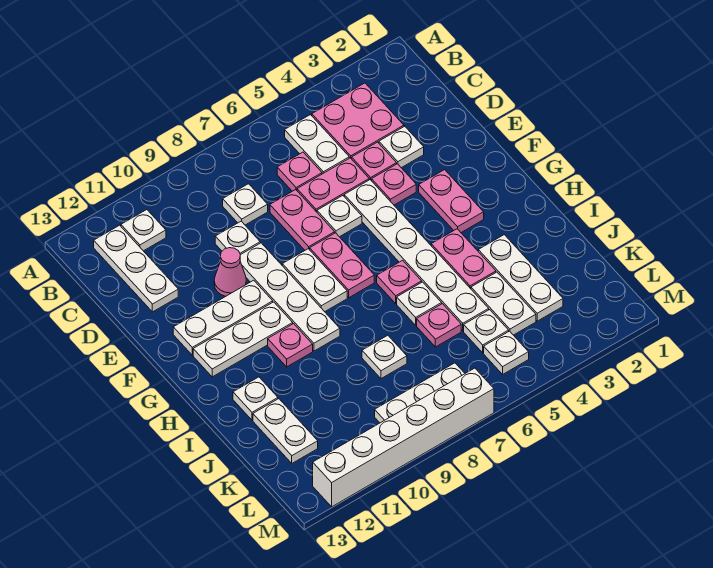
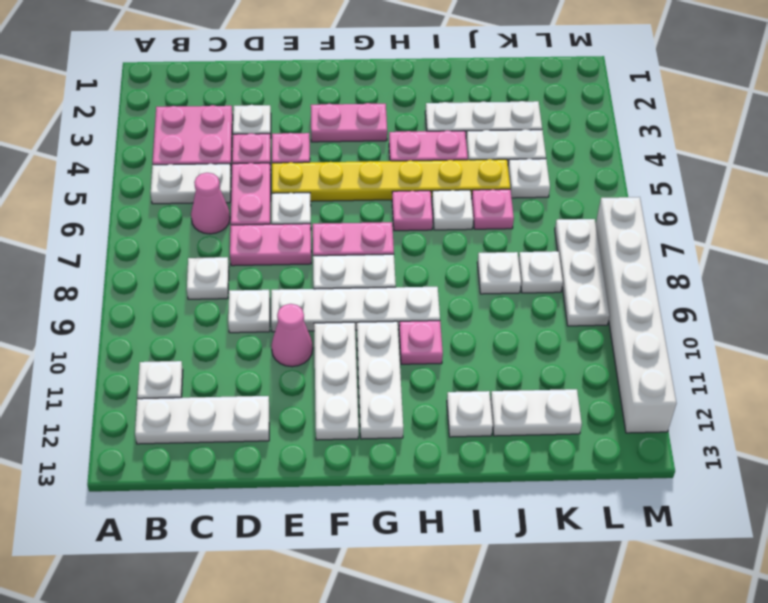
pink 1x1 plate [277,152,322,191] -> pink 1x1 cone [191,173,230,234]
white 1x6 plate [344,180,489,331] -> yellow 1x6 plate [272,159,510,201]
white 1x1 plate [484,331,529,374] -> white 1x1 plate moved to [519,251,563,293]

